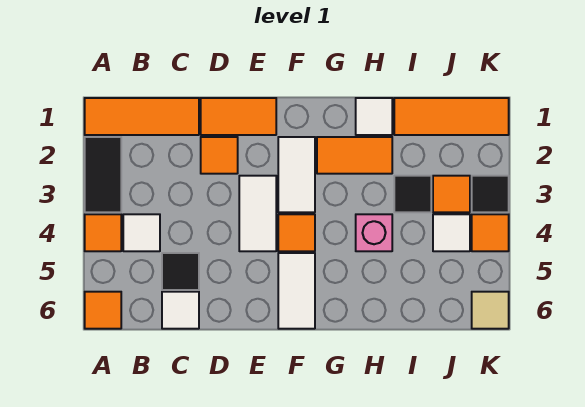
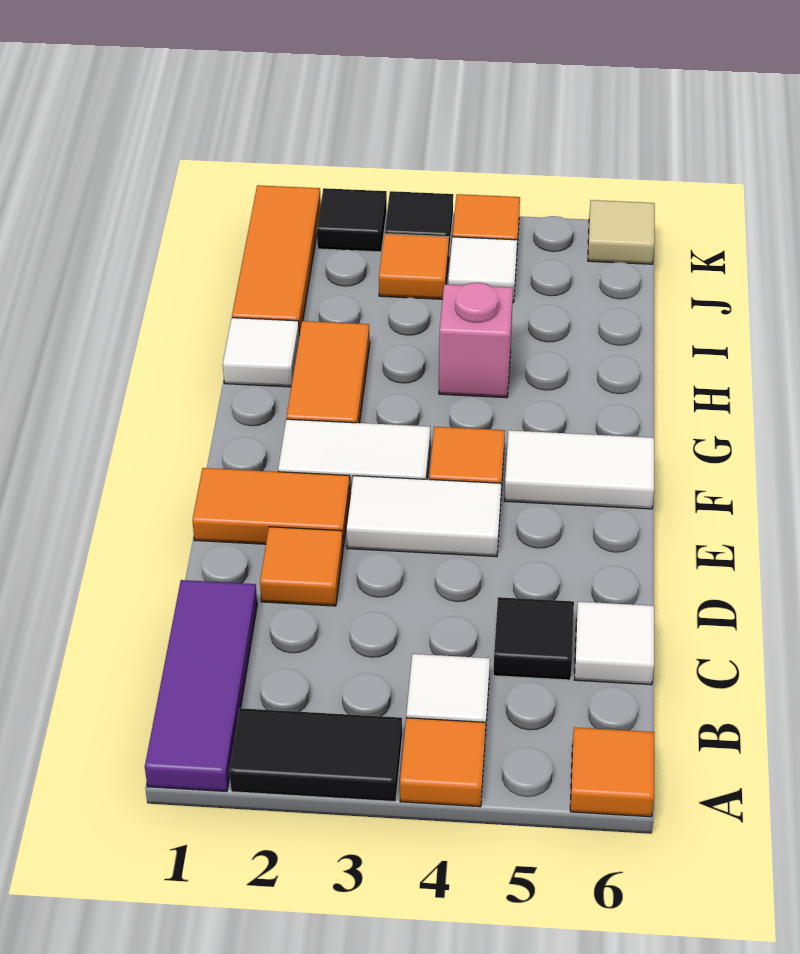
orange 1x3 tile [85,98,199,135] -> purple 1x3 tile [145,580,257,792]
orange 1x2 tile [201,98,276,135] -> orange 1x2 tile turned to [192,468,350,547]
black 1x1 tile [394,176,431,212] -> black 1x1 tile moved to [317,188,387,252]

